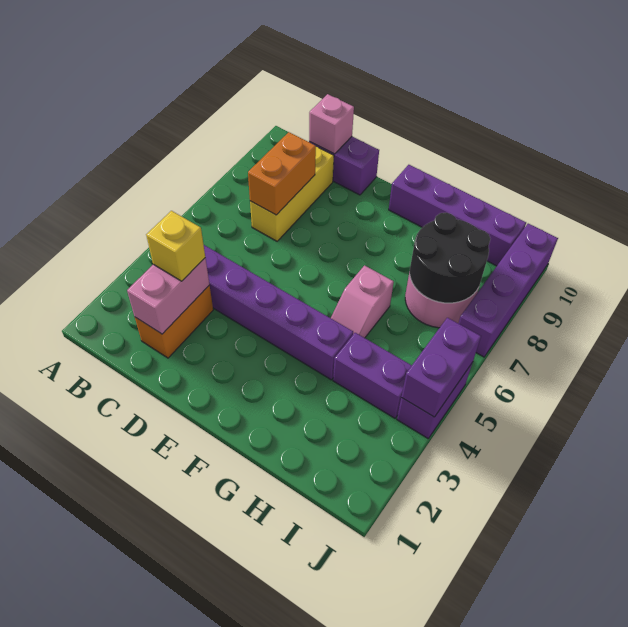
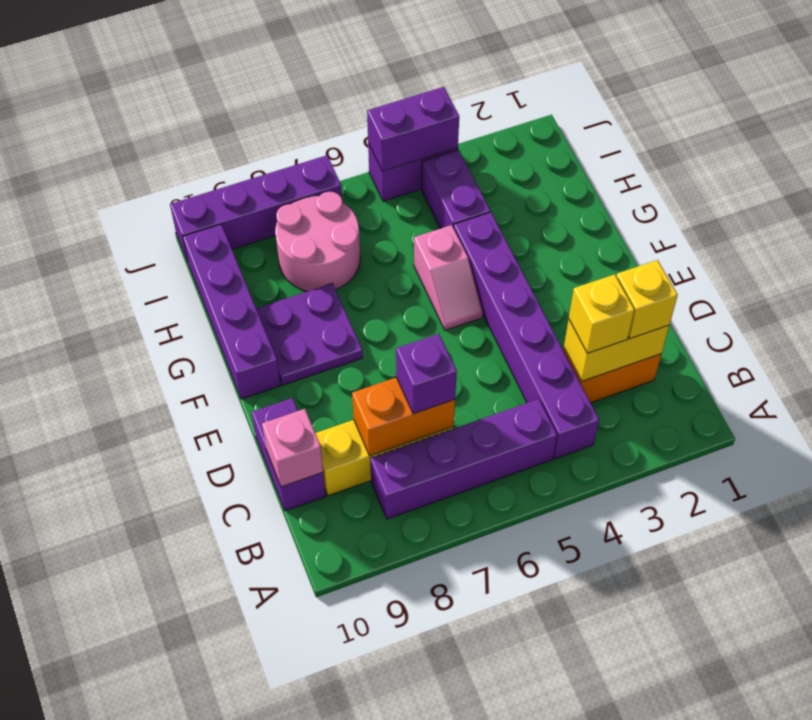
none -> purple 1x4 brick [370,399,557,519]
pink 1x2 brick [127,258,210,334] -> yellow 1x2 brick [564,320,669,381]
none -> yellow 1x1 brick [616,260,678,339]
none -> purple 1x1 brick [396,334,457,414]
none -> purple 2x2 plate [256,283,363,385]
pink 1x2 slope [331,265,394,338] -> pink 1x2 slope turned to [414,225,483,330]
black 2x2 round brick [410,213,490,303] -> none

